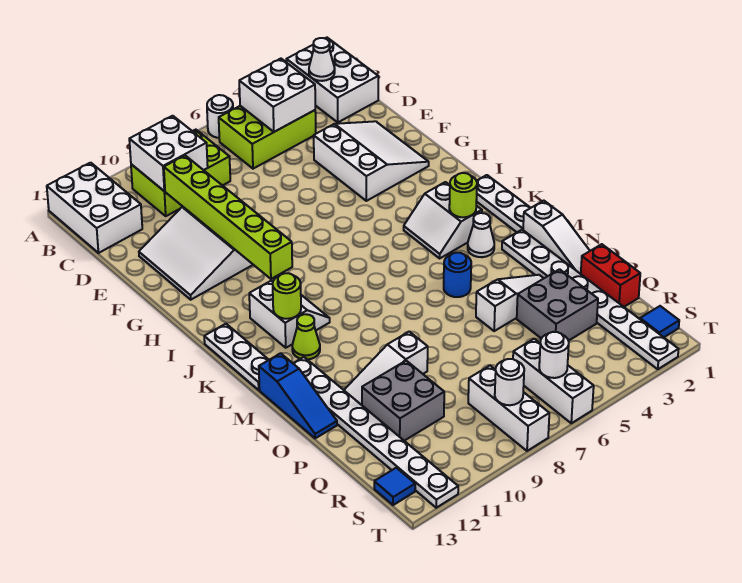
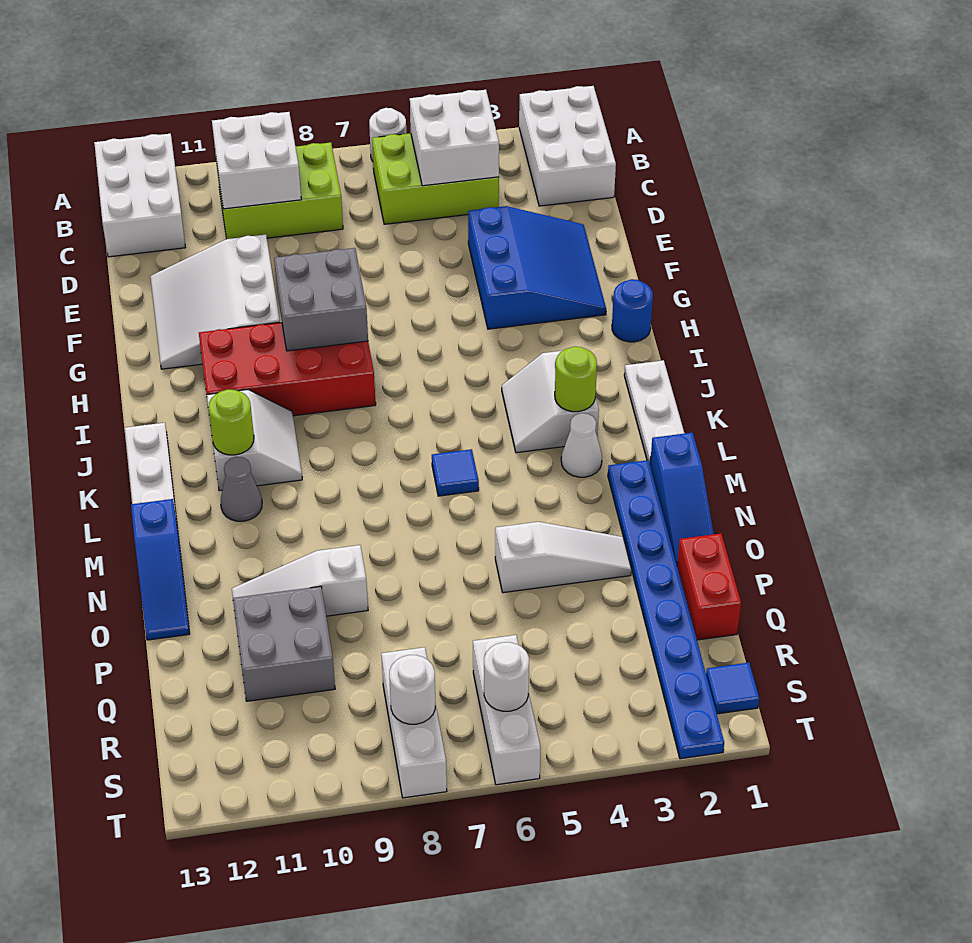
white 1x1 cone [309,38,335,81] -> none
lime 1x6 brick [164,156,292,279] -> none
white 3x3 slope [314,121,429,201] -> blue 3x3 slope [468,206,606,329]
none -> red 2x4 brick [199,322,376,416]
lime 1x1 cone [292,314,320,360] -> grey 1x1 cone [221,457,262,521]
white 1x3 slope [523,201,590,274] -> blue 1x3 slope [650,433,714,564]
white 1x8 plate [502,230,679,369] -> blue 1x8 plate [608,460,724,759]
blue 1x1 round brick [444,253,471,297] -> blue 1x1 round brick moved to [612,279,653,342]
white 1x8 plate [293,357,458,508] -> none
grey 2x2 brick [517,269,598,341] -> grey 2x2 brick moved to [274,248,368,351]
blue 1x1 tile [374,468,415,505] -> blue 1x1 tile moved to [432,449,479,496]

